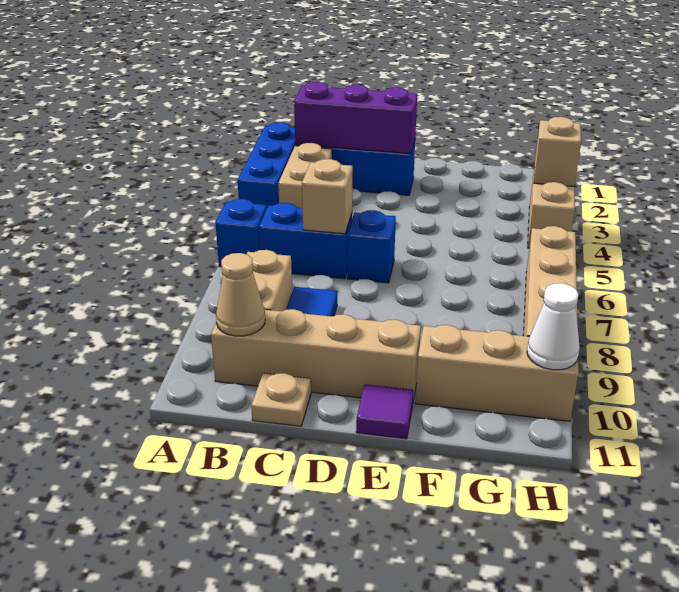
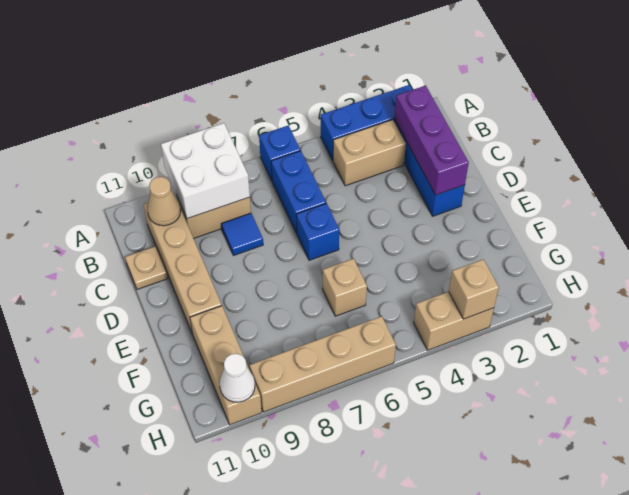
none -> white 2x2 brick [161,123,250,219]
tan 1x1 brick [302,159,353,234] -> tan 1x1 brick moved to [323,259,367,316]
purple 1x1 tile [356,385,413,439] -> none

